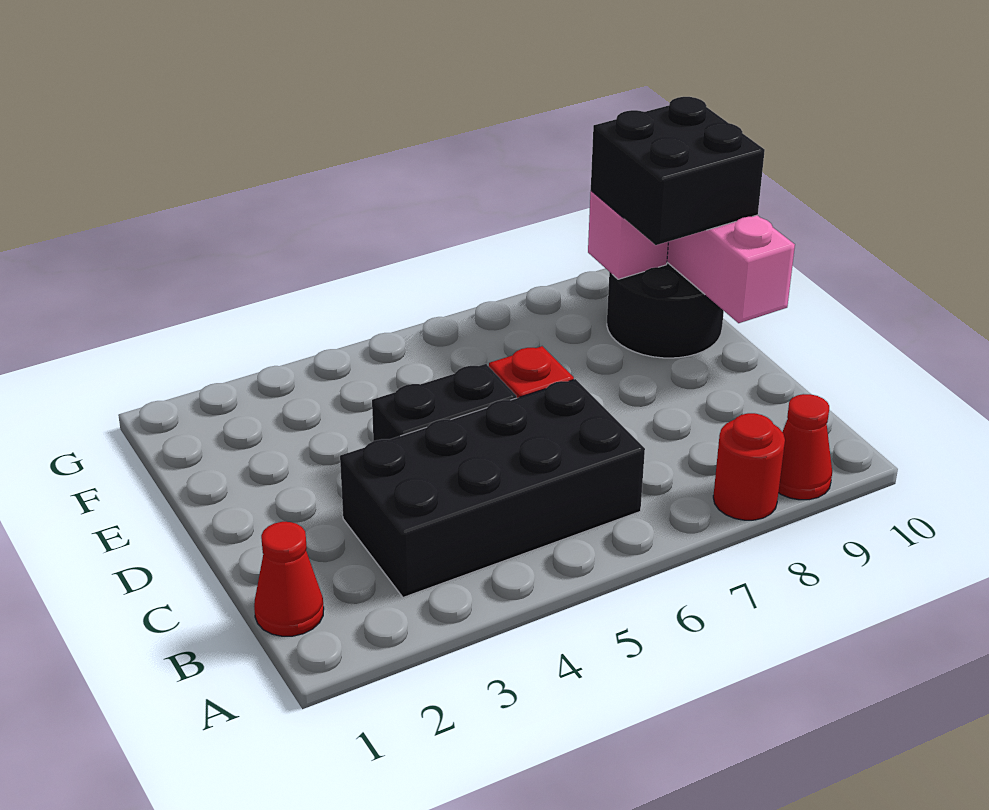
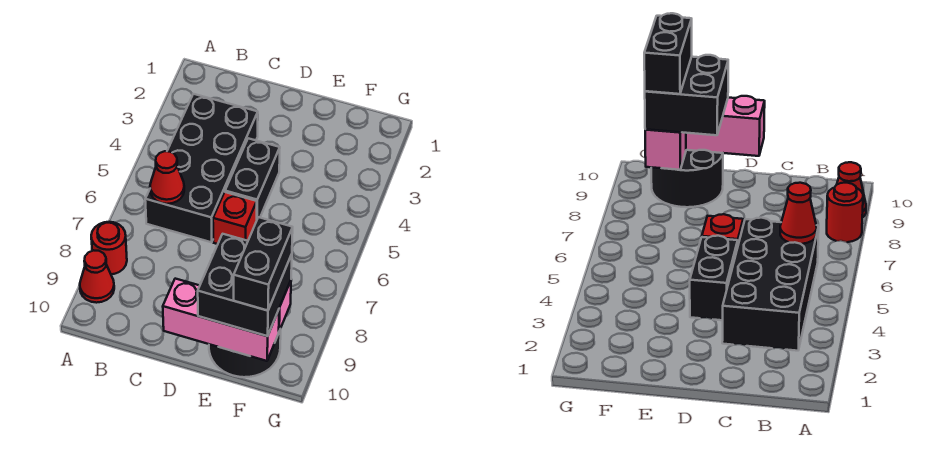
red 1x1 cone [254,522,324,636] -> red 1x1 cone moved to [150,151,184,204]
none -> black 1x2 brick [234,217,293,311]

